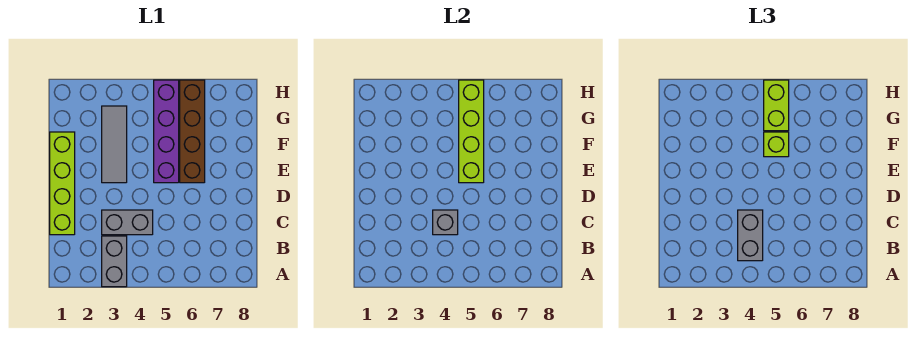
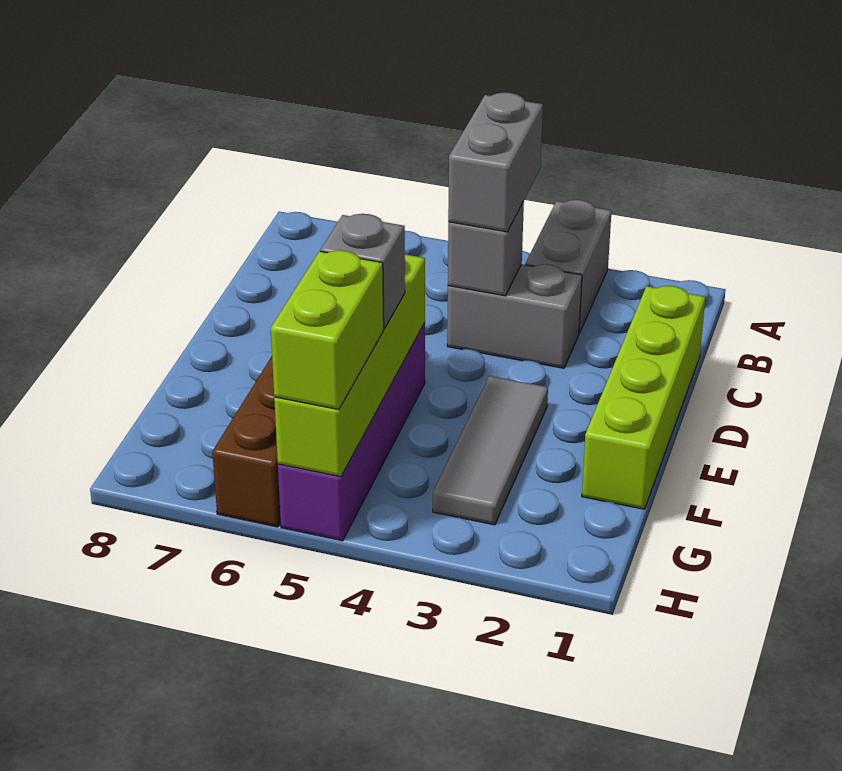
lime 1x1 brick [764,132,789,157] -> grey 1x1 brick [320,214,405,329]

